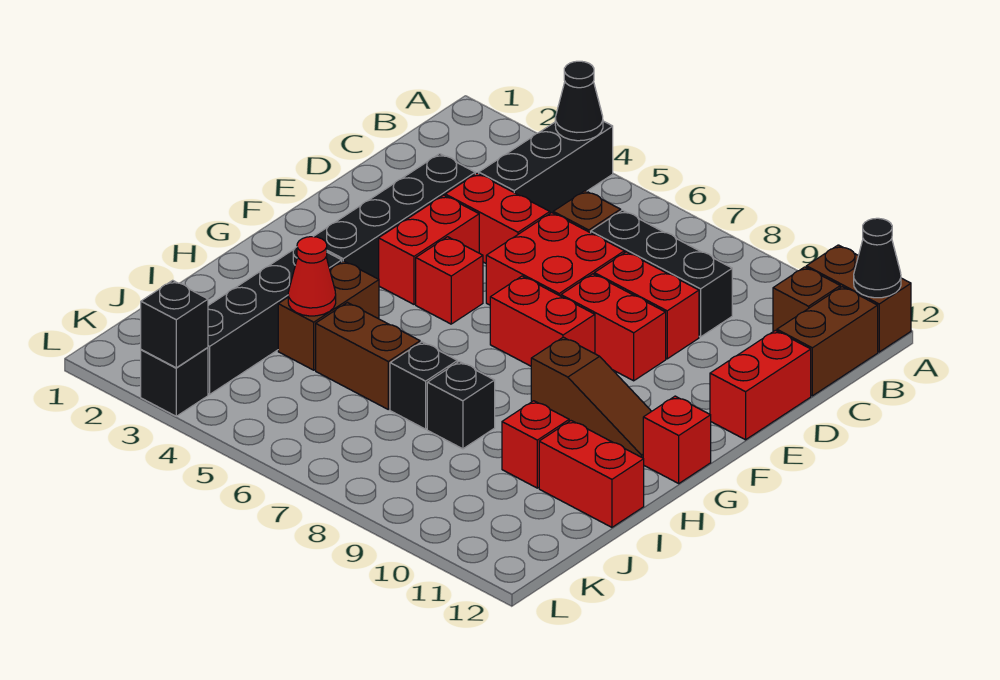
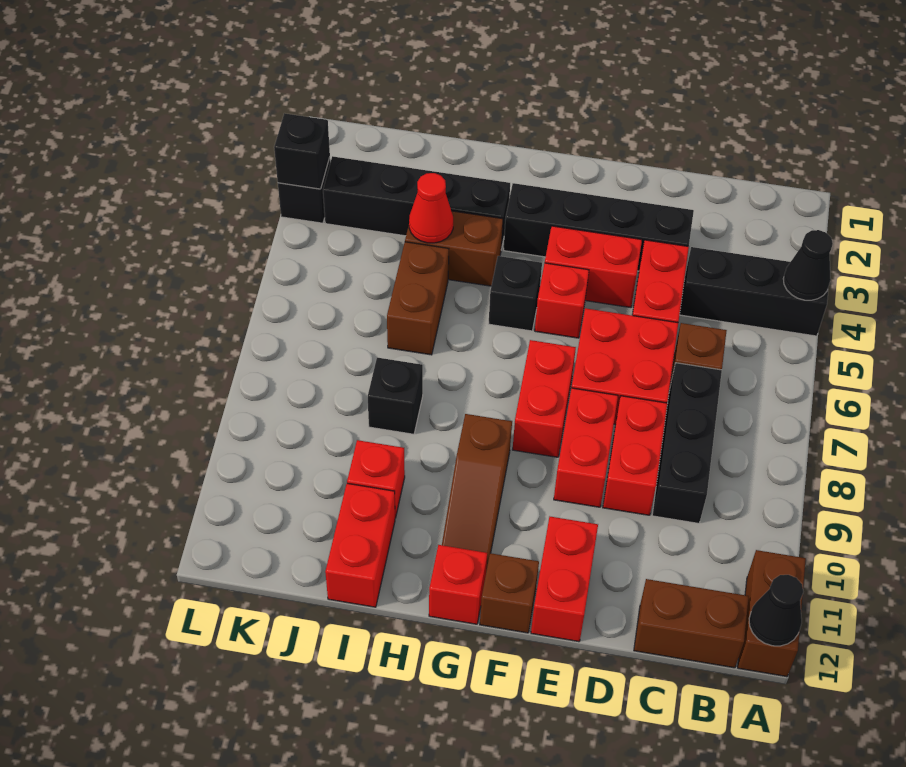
brown 1x1 brick [773,267,840,332] -> brown 1x1 brick moved to [480,553,539,633]
red 1x2 brick [710,330,811,440] -> red 1x2 brick turned to [531,517,598,642]
black 1x1 brick [390,342,457,429] -> black 1x1 brick moved to [489,256,542,331]

